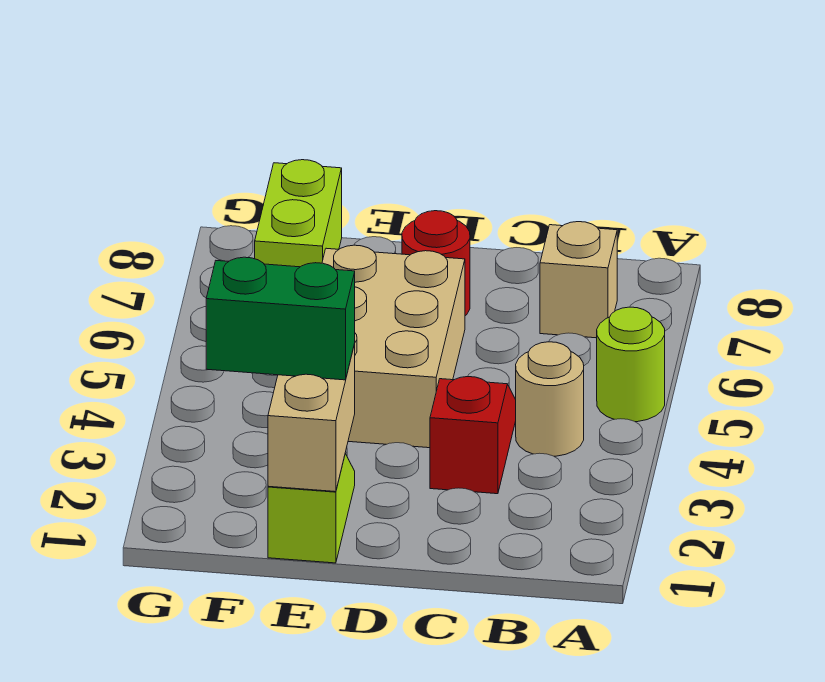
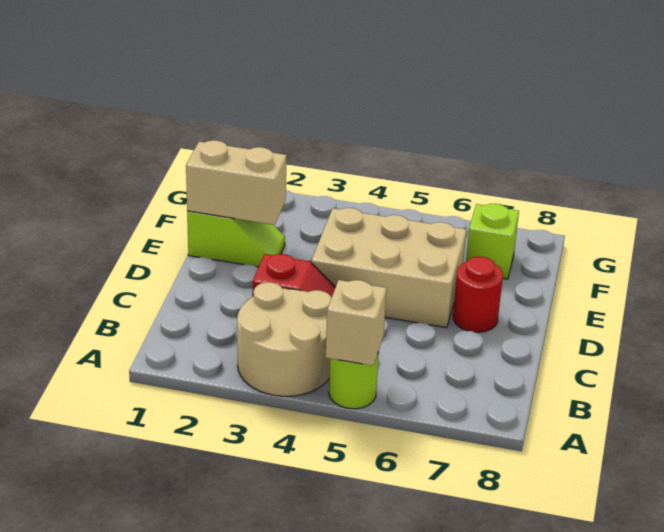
tan 1x1 round brick [516,342,584,456] -> tan 2x2 round brick [237,282,332,396]
tan 1x1 brick [540,222,617,338] -> tan 1x1 brick moved to [326,280,387,366]
green 1x2 brick [206,257,355,380] -> none
lime 1x2 brick [255,160,342,267] -> lime 1x1 brick [466,203,519,279]

